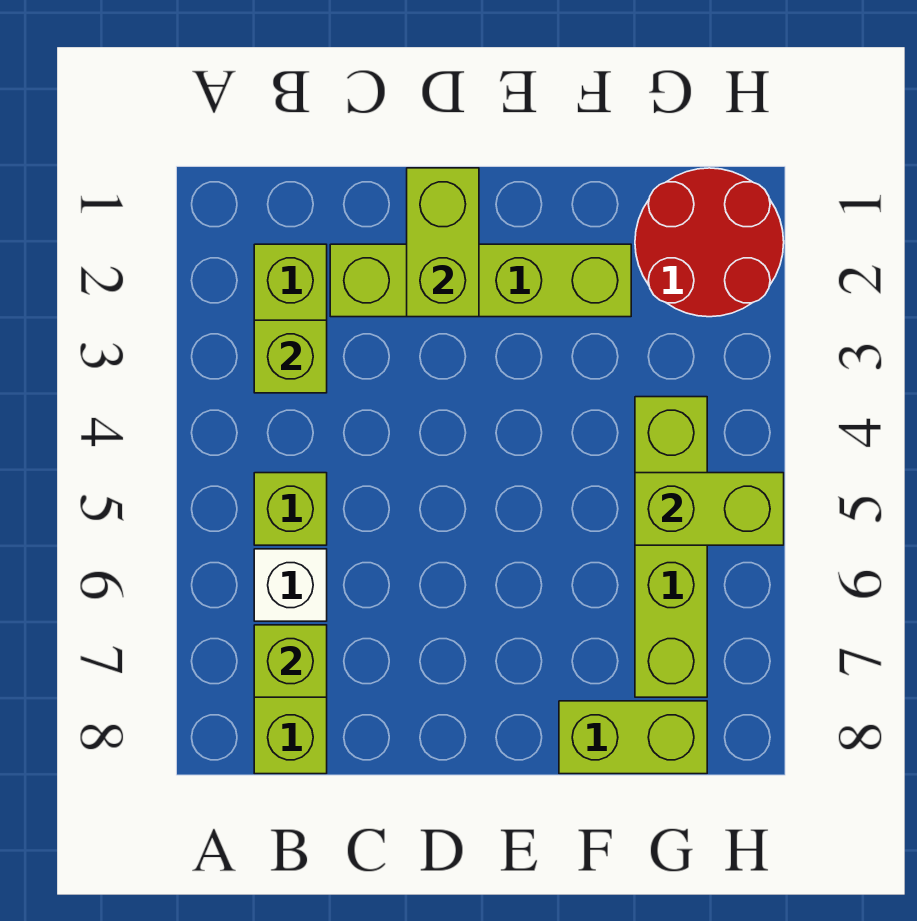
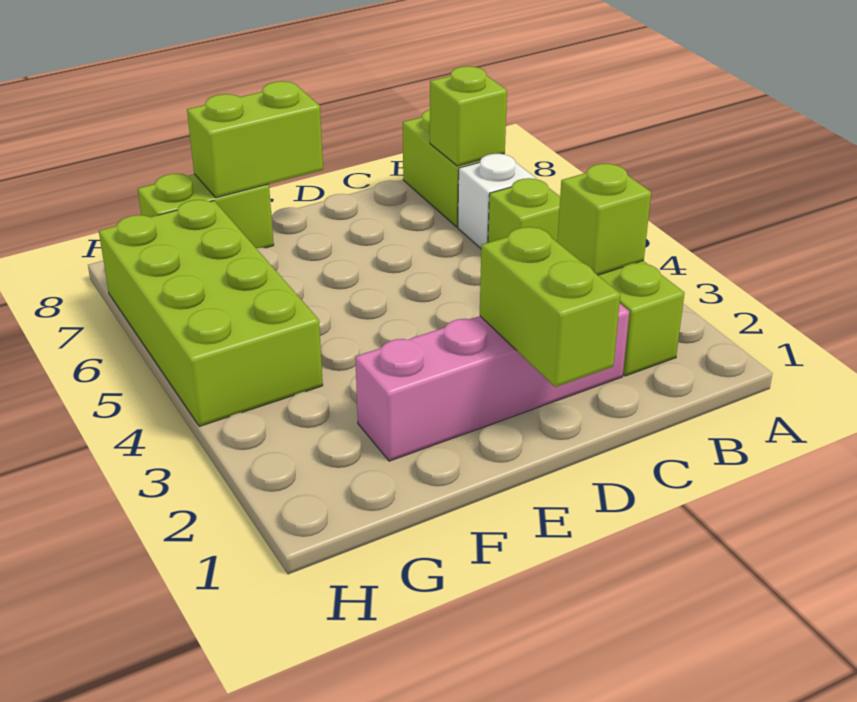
lime 1x4 brick [330,244,631,317] -> pink 1x4 brick [355,304,629,461]
red 2x2 round brick [635,168,784,317] -> none
lime 1x4 brick [635,397,707,697] -> lime 2x4 brick [99,200,323,426]
lime 1x2 brick [635,473,784,545] -> lime 1x2 brick moved to [187,81,323,198]

